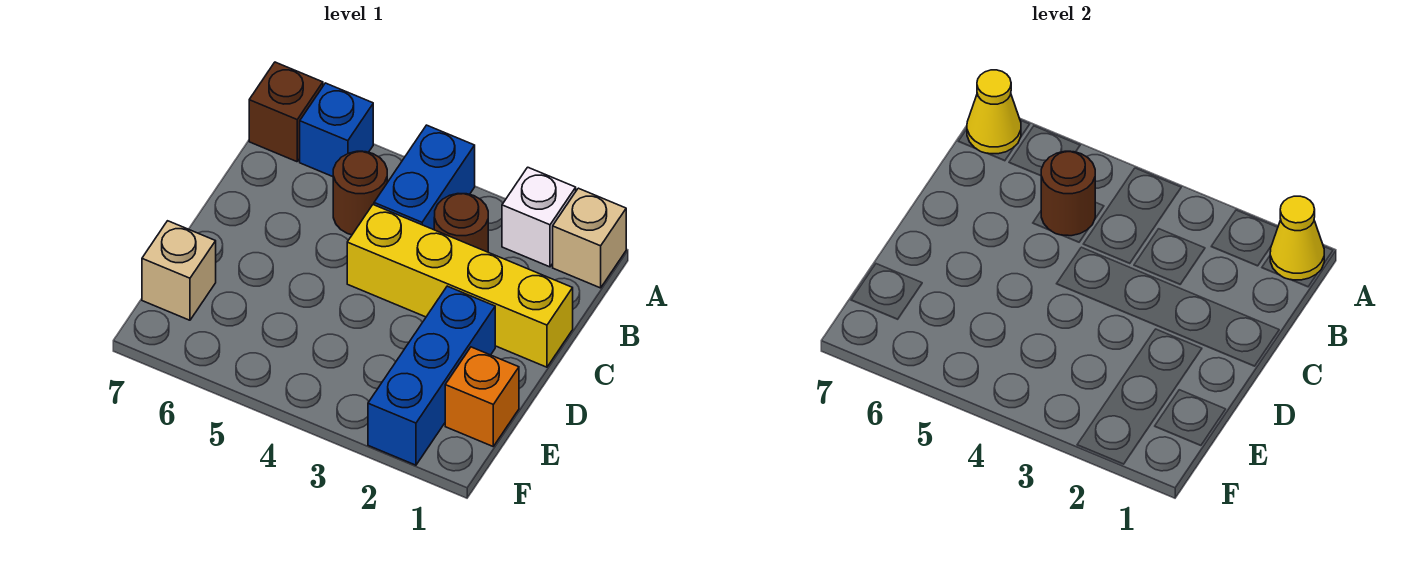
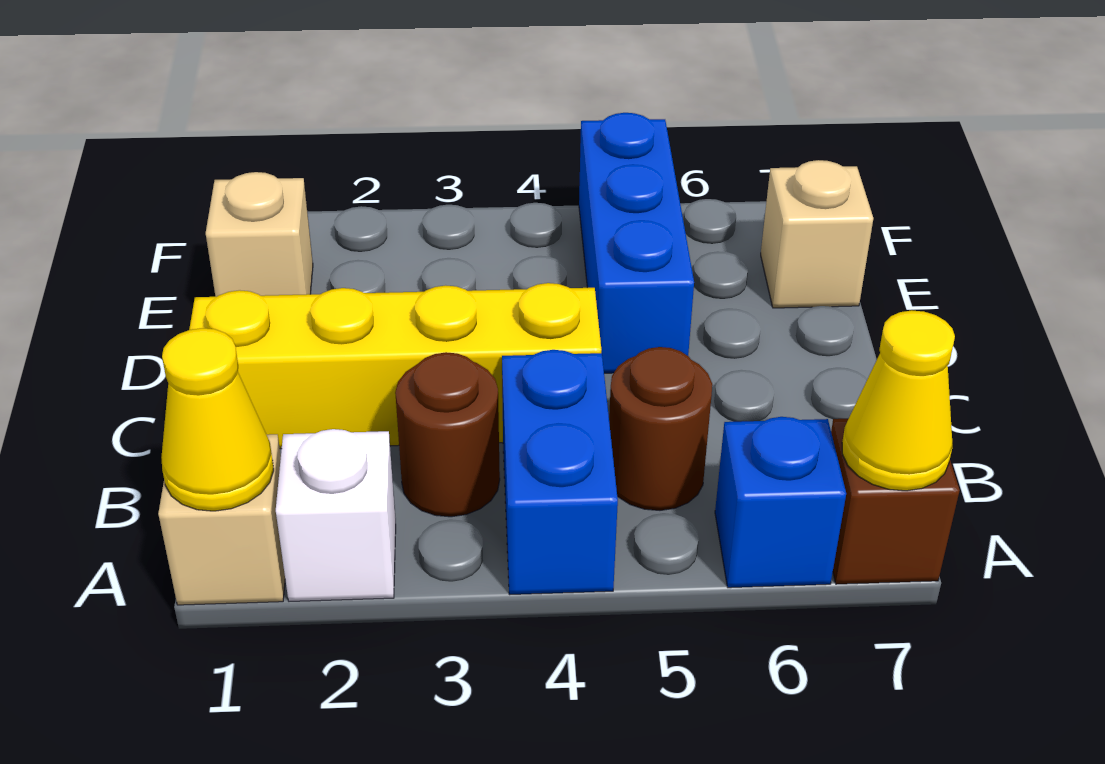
brown 1x1 round brick [1041,151,1095,236] -> none
blue 1x3 brick [368,286,495,465] -> blue 1x3 brick moved to [579,113,694,373]
orange 1x1 brick [445,347,519,446] -> tan 1x1 brick [206,172,313,297]

